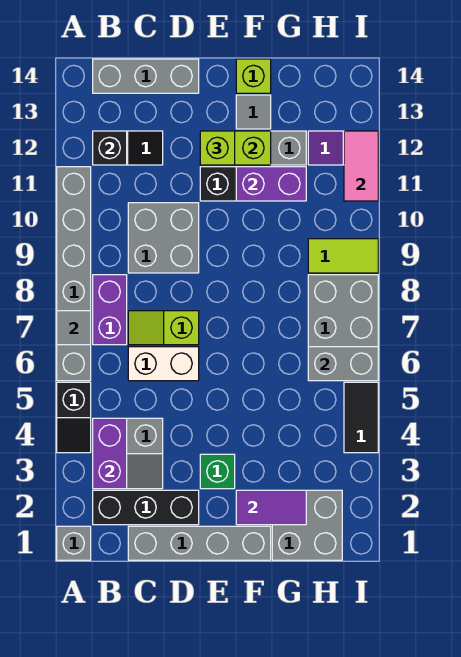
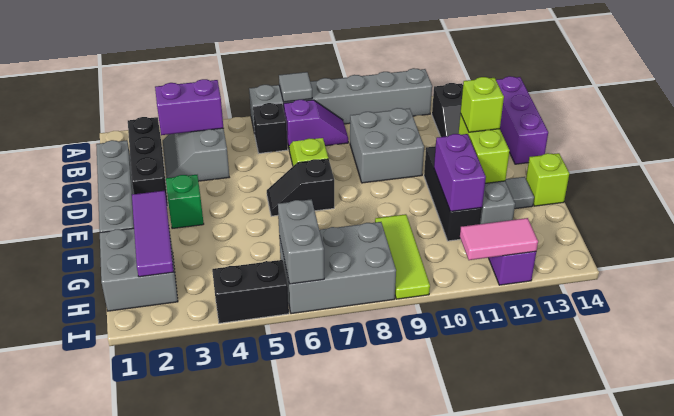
grey 1x1 brick [57,526,91,560] -> none
black 1x2 slope [57,382,91,453] -> black 1x2 slope moved to [267,159,334,216]
purple 1x2 brick [93,275,127,345] -> purple 1x2 slope [284,100,348,148]
black 1x1 brick [93,131,127,165] -> black 1x1 brick moved to [253,103,288,153]
grey 1x3 brick [93,59,199,93] -> purple 1x3 brick [496,76,548,164]
white 1x2 brick [128,347,199,381] -> none
purple 1x2 tile [236,490,306,525] -> purple 1x3 tile [132,191,174,277]
lime 1x2 tile [308,239,378,273] -> lime 1x3 tile [375,214,430,299]
black 1x2 tile [344,382,378,453] -> black 1x2 brick [212,260,289,323]

